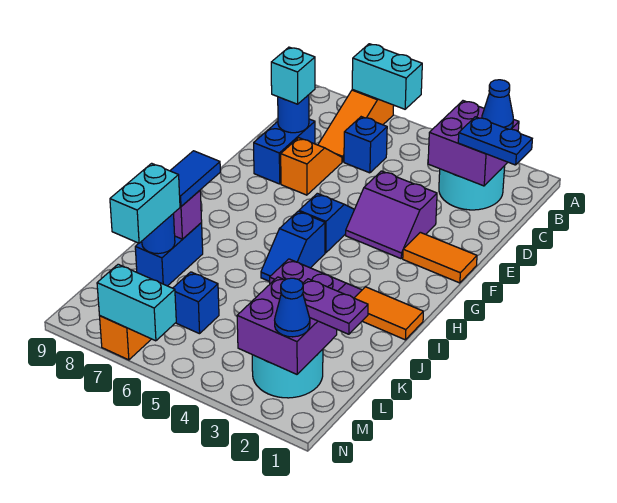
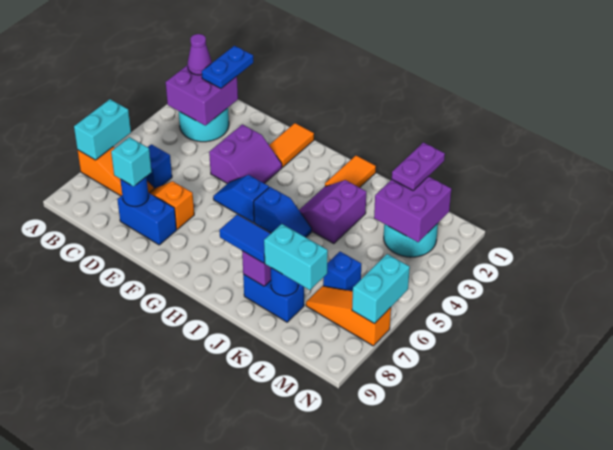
blue 1x1 cone [482,80,513,129] -> purple 1x1 cone [188,34,212,75]
blue 1x1 cone [275,278,310,337] -> none

